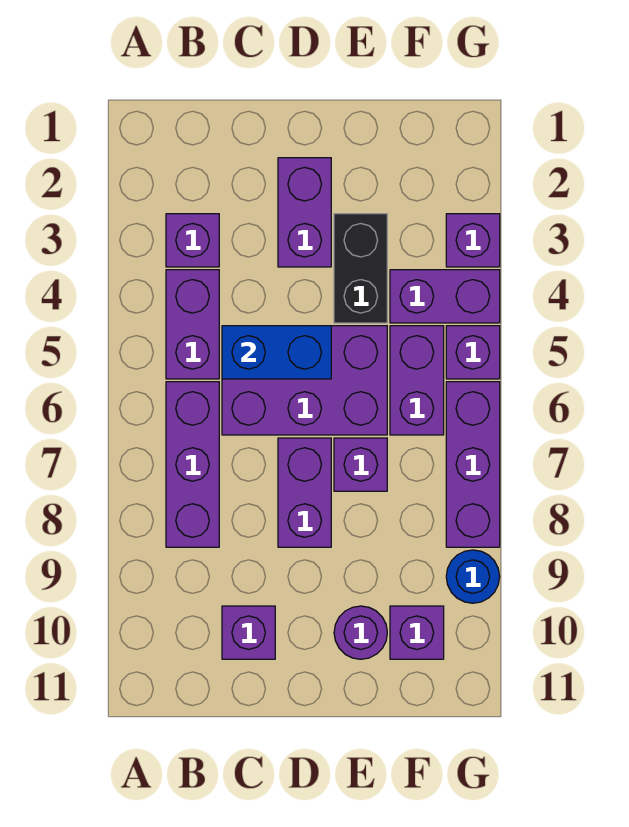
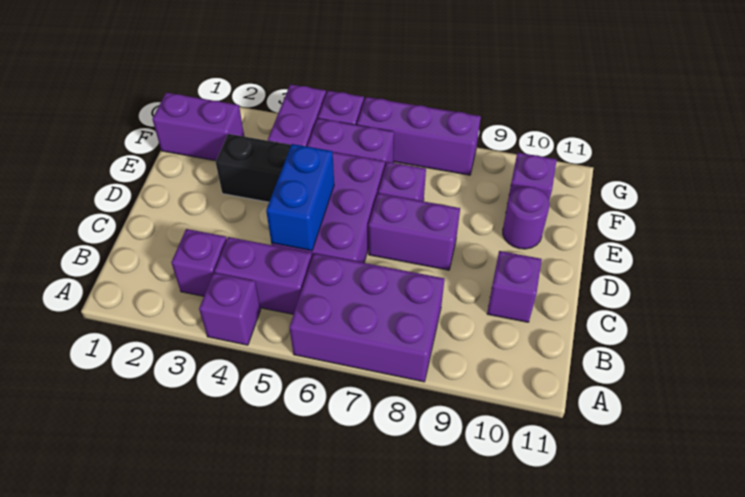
purple 1x3 brick [166,382,219,547] -> purple 2x3 brick [289,253,444,382]
purple 1x2 brick [278,158,331,267] -> purple 1x2 brick moved to [152,93,244,161]
purple 1x1 brick [446,214,500,267] -> purple 1x1 brick moved to [199,273,261,345]
blue 1x1 round brick [446,550,500,603] -> none

